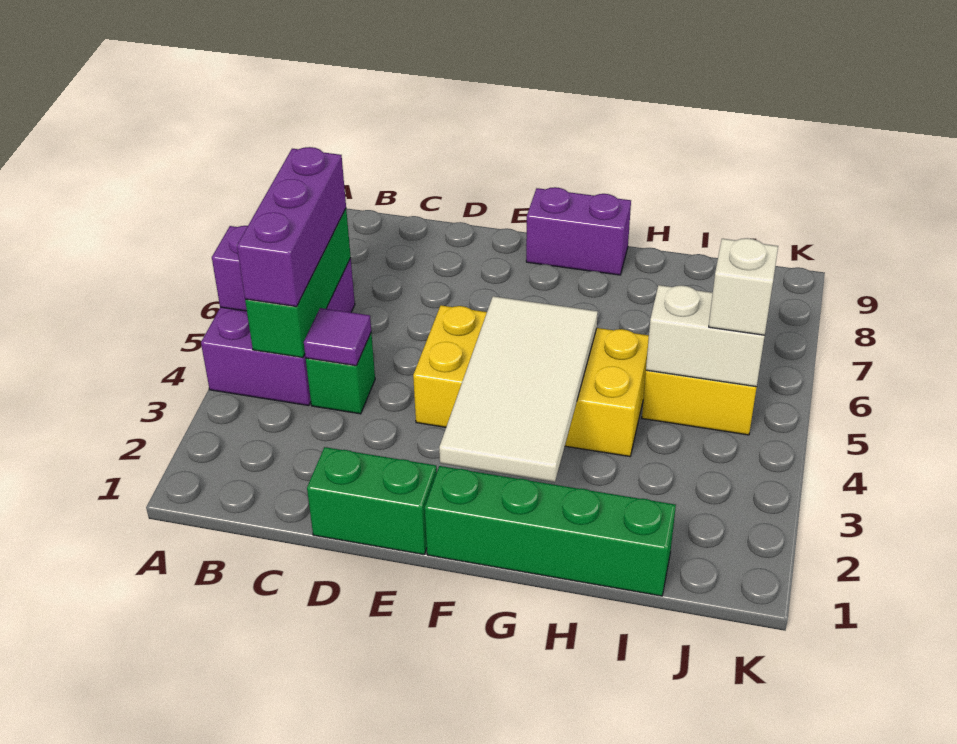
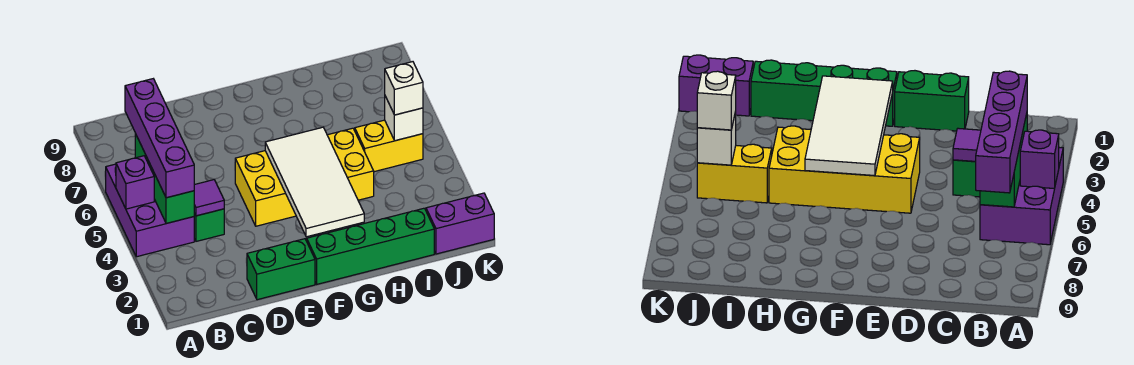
purple 1x3 brick [237,147,346,307] -> purple 1x4 brick [125,79,194,198]
purple 1x2 brick [526,187,631,275] -> purple 1x2 brick moved to [426,193,494,254]
white 1x2 brick [646,285,765,387] -> white 1x1 brick [385,96,423,141]

